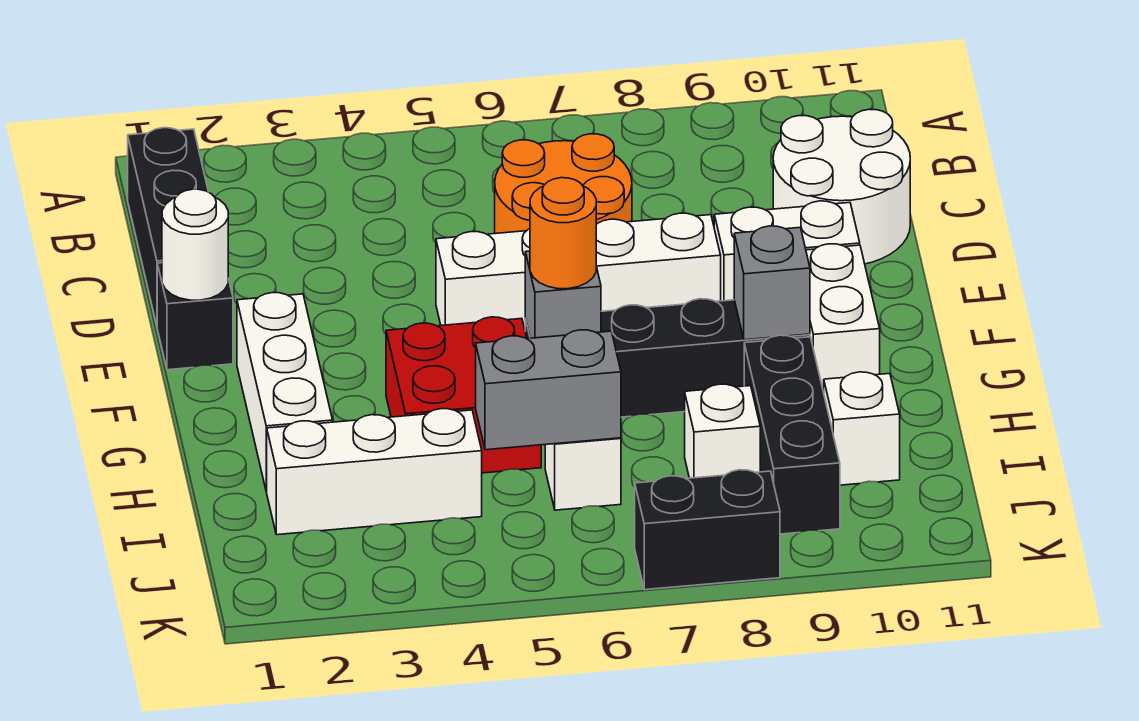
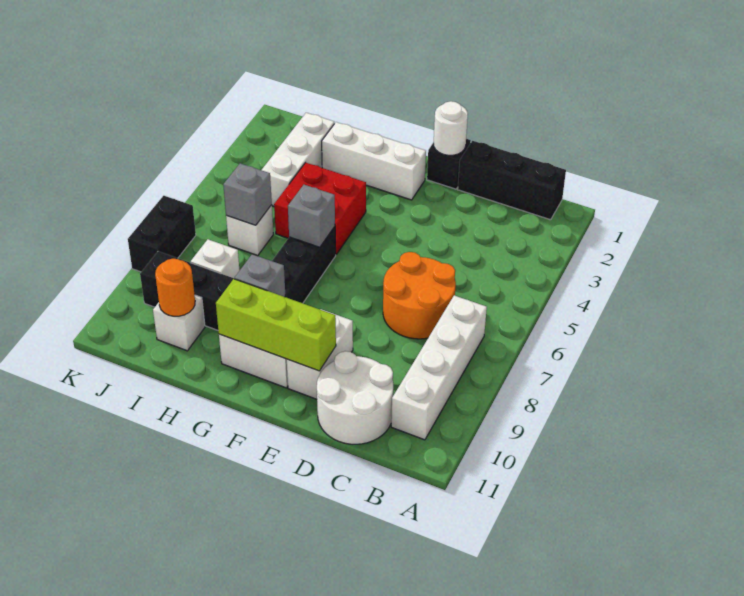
white 1x4 brick [436,213,721,329] -> white 1x4 brick moved to [391,295,487,440]
none -> lime 1x3 brick [216,279,336,371]
orange 1x1 round brick [530,178,596,289] -> orange 1x1 round brick moved to [155,259,195,316]
grey 1x2 brick [476,330,621,450] -> grey 1x1 brick [223,163,272,225]

